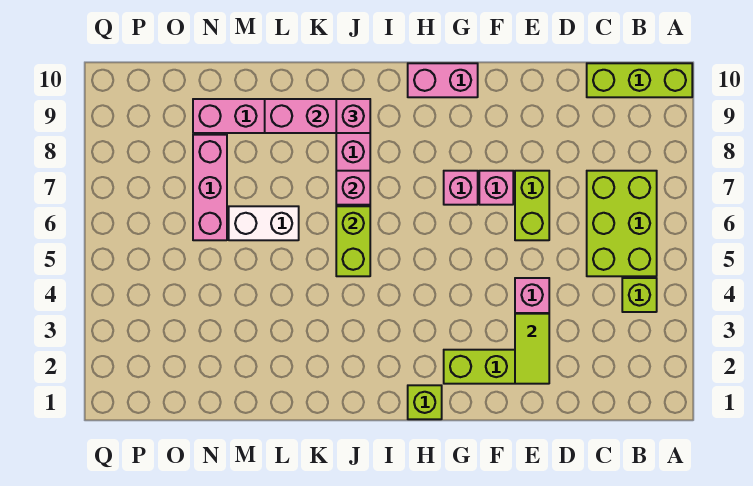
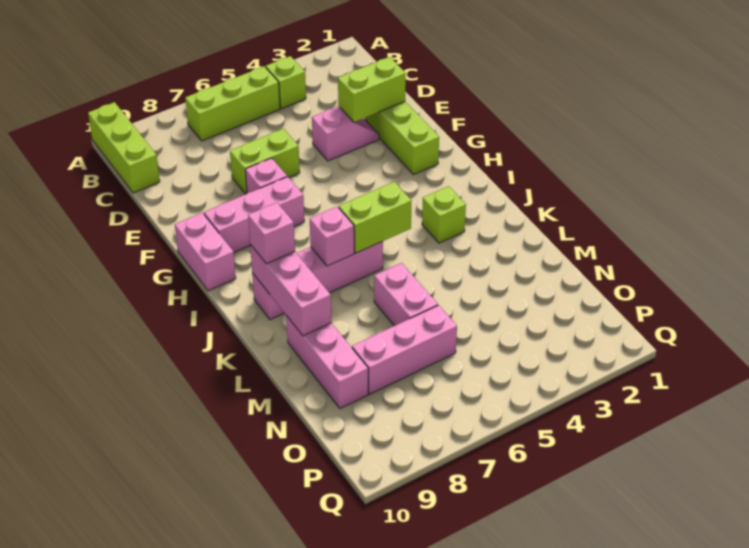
lime 2x3 brick [587,171,657,276] -> lime 1x3 brick [185,66,280,141]
lime 1x2 tile [515,314,549,384] -> lime 1x2 brick [338,57,406,122]
pink 1x1 brick [444,171,478,205] -> pink 1x3 brick [204,177,304,252]
lime 1x1 brick [408,385,442,419] -> lime 1x1 brick moved to [422,186,466,243]
white 1x2 brick [229,206,299,240] -> pink 1x2 brick [374,263,438,326]

